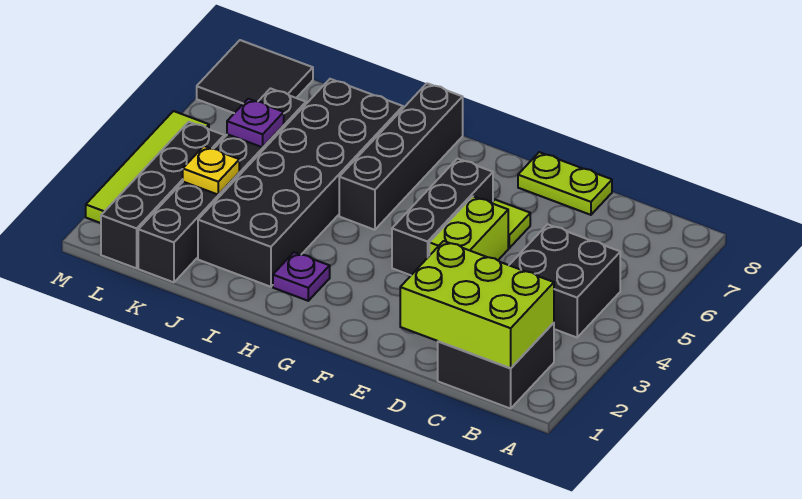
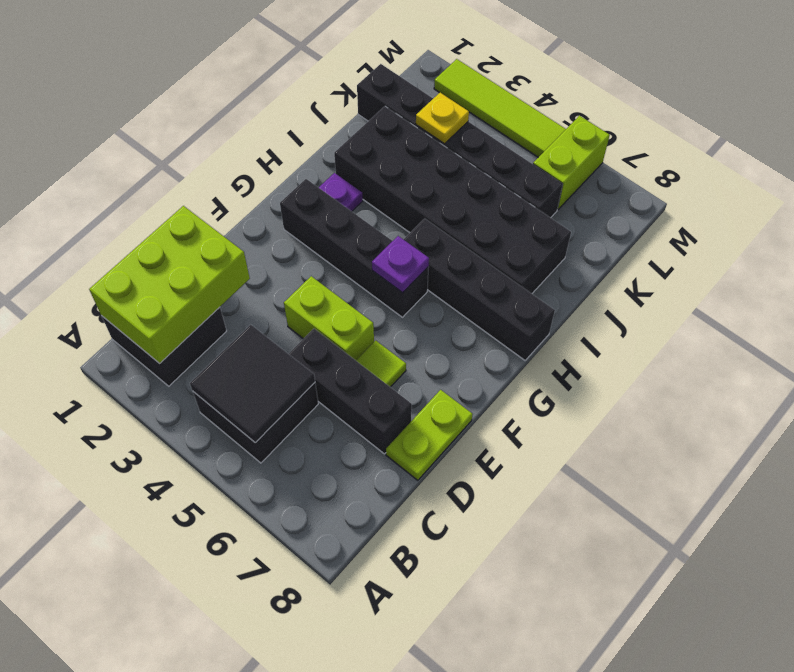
black 1x3 brick [392,159,493,275] -> black 1x3 brick moved to [289,329,412,454]
purple 1x1 plate [227,99,284,147] -> purple 1x1 plate moved to [372,236,429,293]
black 1x4 brick [101,122,224,268] -> black 1x4 brick moved to [280,179,429,317]
none -> lime 1x2 brick [533,116,610,210]
black 2x2 tile [197,40,313,113] -> black 2x2 tile moved to [190,325,315,443]

